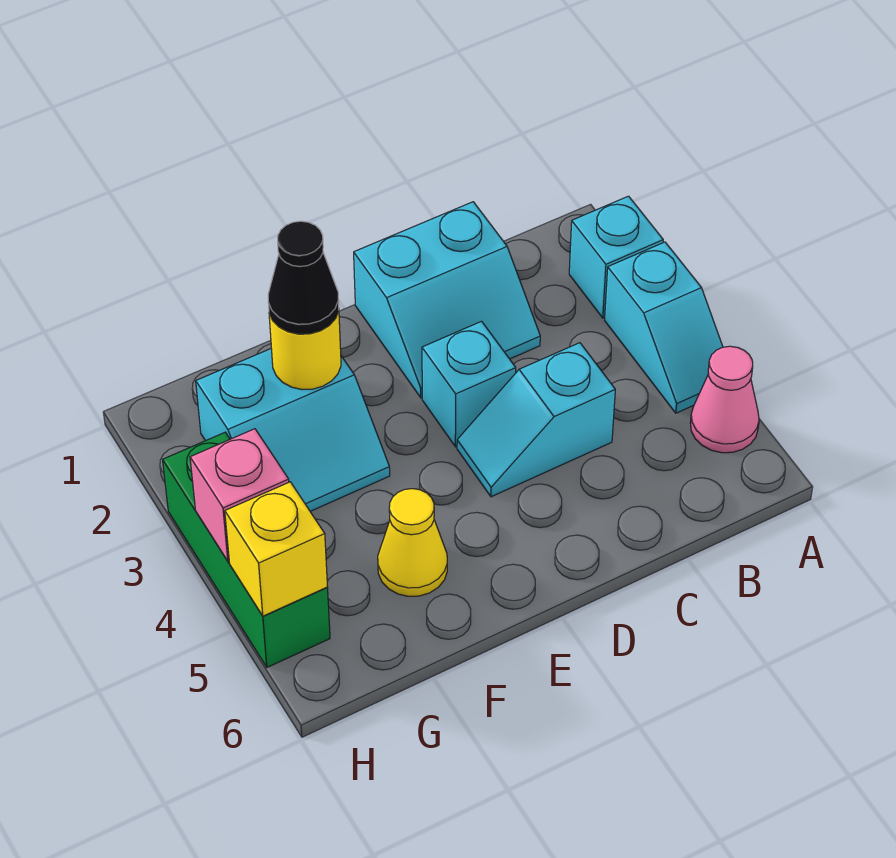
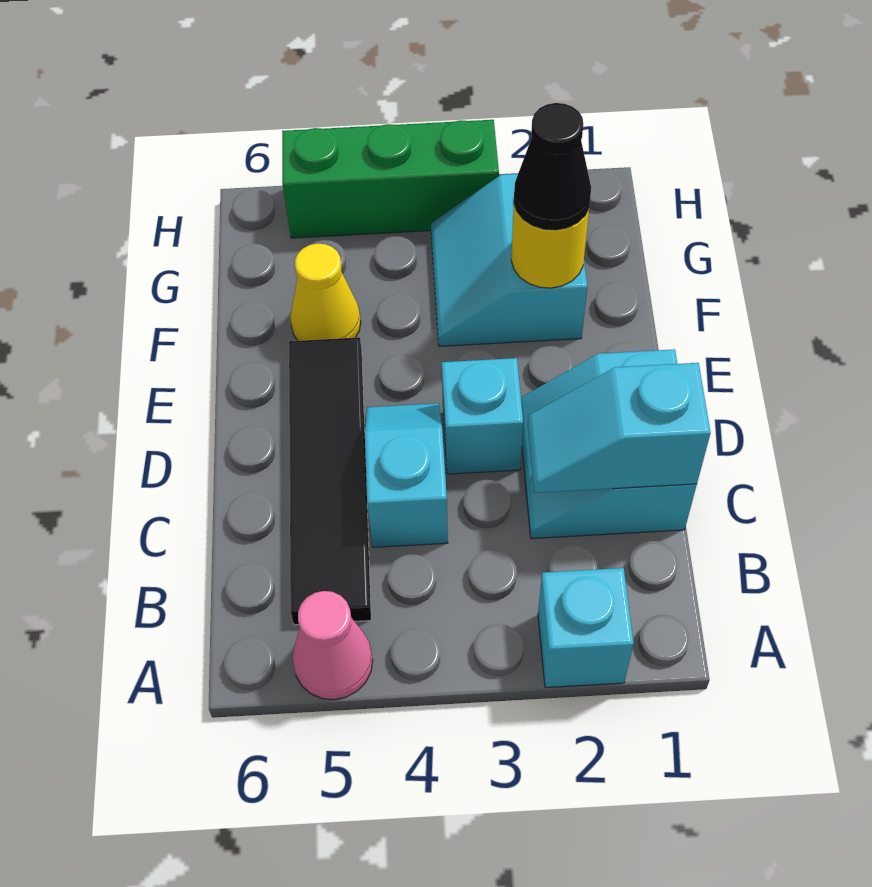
cyan 1x2 slope [605,242,723,413] -> cyan 1x2 slope moved to [528,363,711,493]
none -> black 1x4 tile [289,337,371,625]
pink 1x1 brick [190,429,289,561] -> none
yellow 1x1 brick [225,482,328,616] -> none

